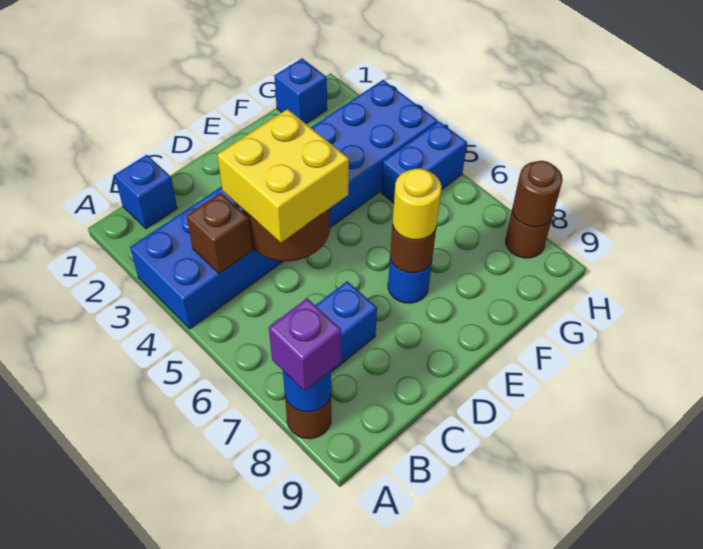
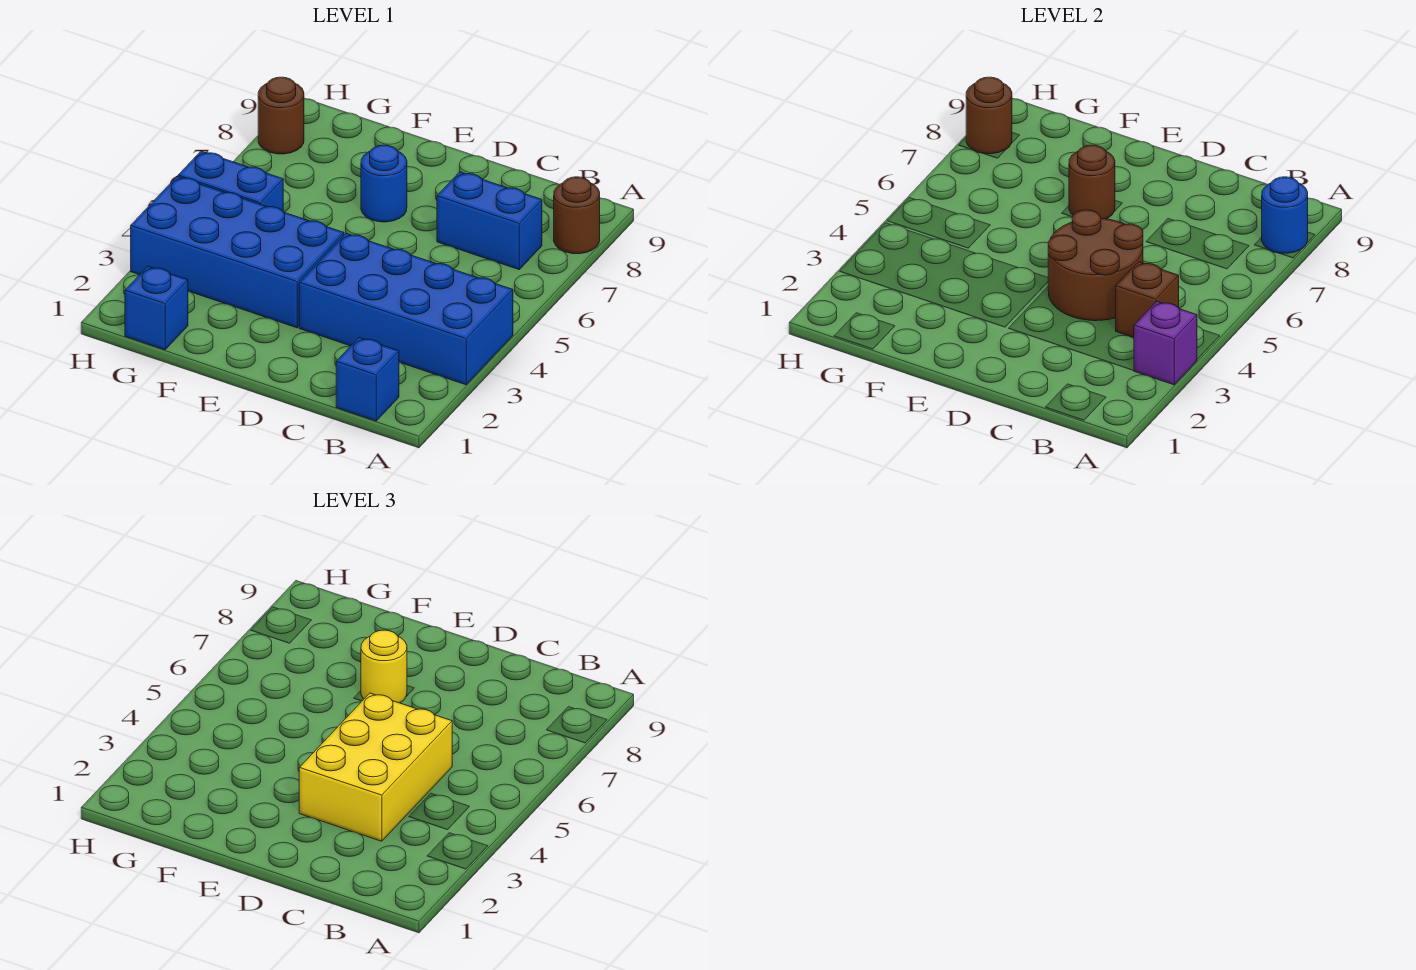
purple 1x1 brick [269,298,341,391] -> purple 1x1 brick moved to [1134,301,1197,385]
yellow 2x2 brick [217,109,349,243] -> yellow 2x3 brick [299,693,452,841]

